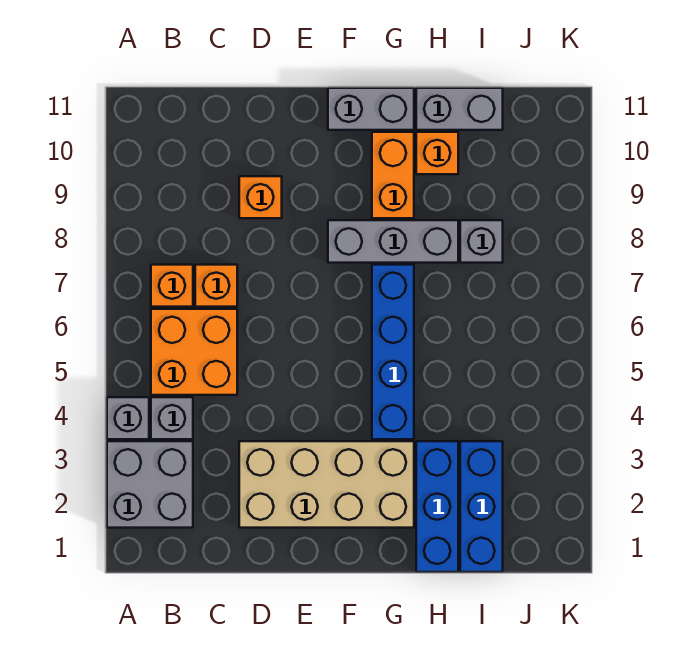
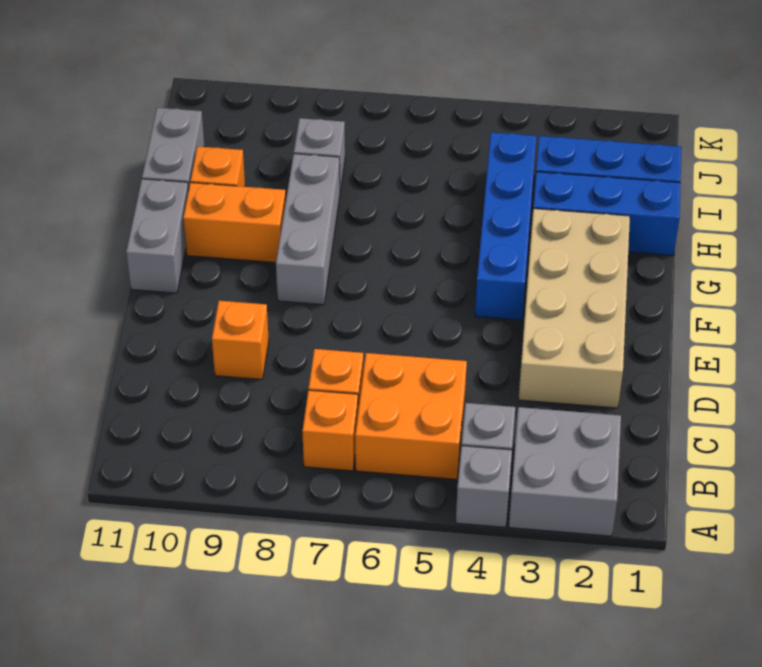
blue 1x4 brick [372,265,414,439] -> blue 1x4 brick turned to [475,132,536,320]

